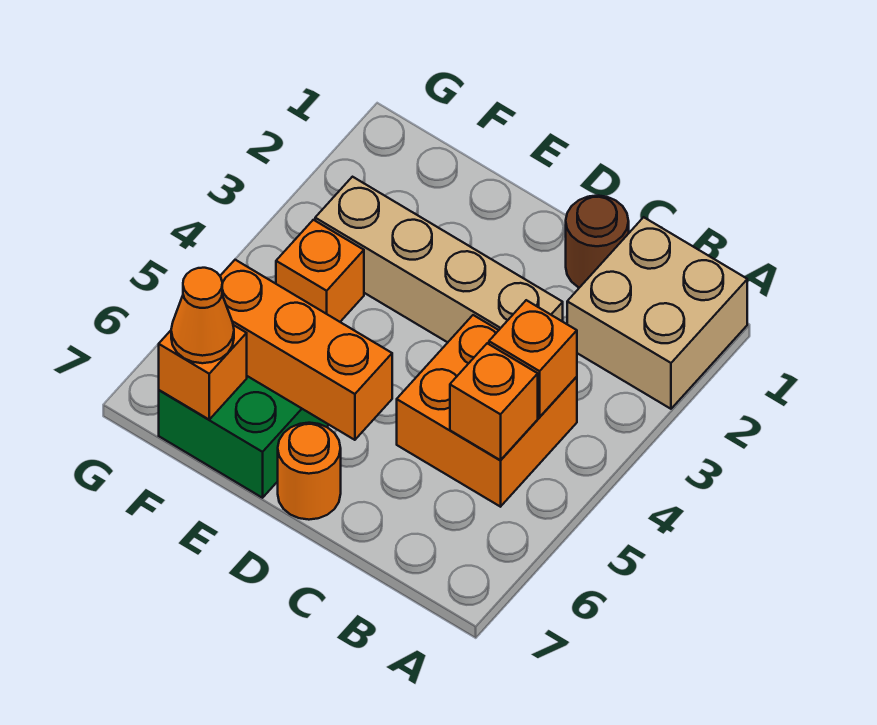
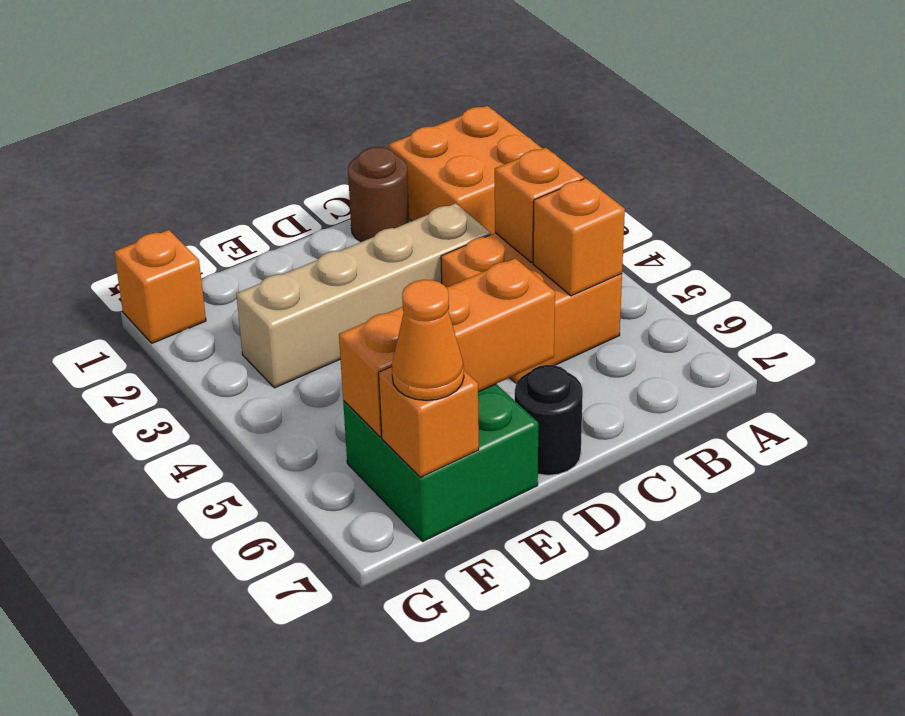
tan 2x2 brick [567,217,747,409] -> orange 2x2 brick [389,106,543,234]
orange 1x1 round brick [278,423,341,520] -> black 1x1 round brick [515,365,583,475]
orange 1x1 brick [276,220,364,322] -> orange 1x1 brick moved to [114,230,206,343]

